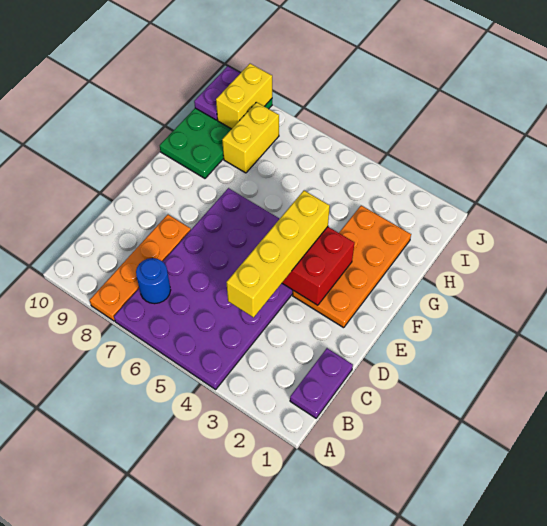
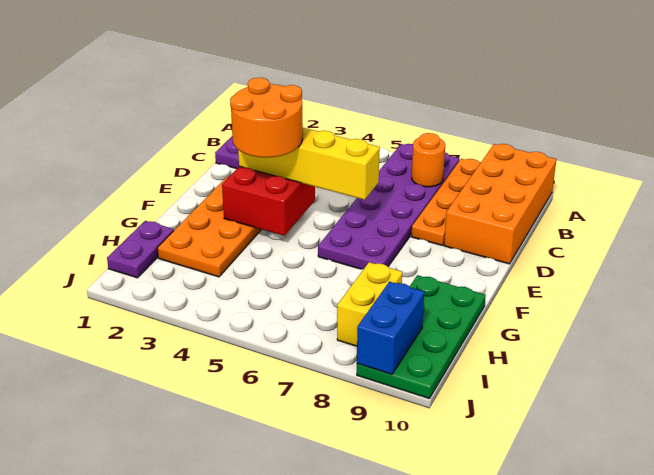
purple 4x6 plate [114,188,293,389] -> purple 2x6 plate [318,144,459,269]
none -> orange 2x4 brick [444,144,556,264]
blue 1x1 round brick [136,258,171,304] -> orange 1x1 round brick [412,133,445,187]
yellow 1x4 brick [226,191,330,317] -> yellow 1x4 brick turned to [238,128,380,200]
none -> orange 2x2 round brick [230,78,303,158]
yellow 1x2 brick [216,64,272,129] -> blue 1x2 brick [357,282,424,374]
purple 1x2 plate [194,66,240,120] -> purple 1x2 plate moved to [107,221,174,278]

